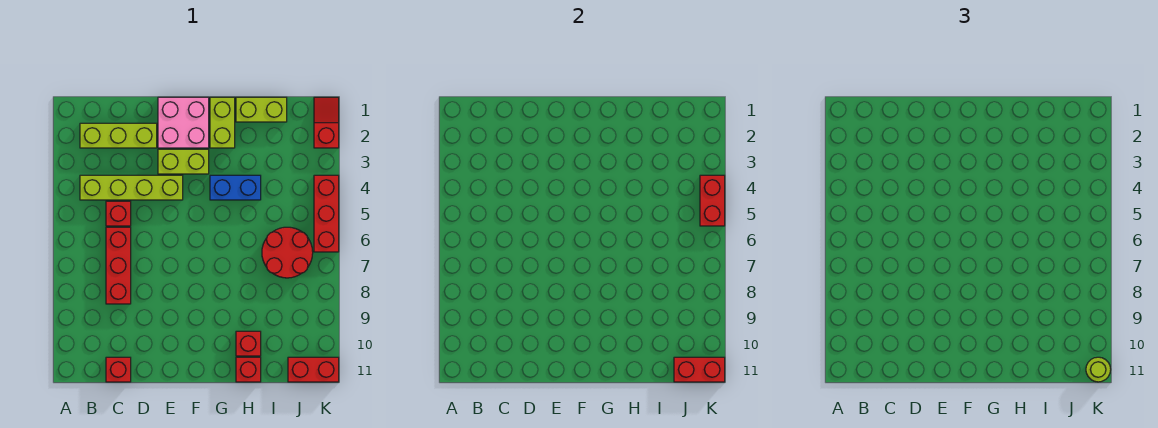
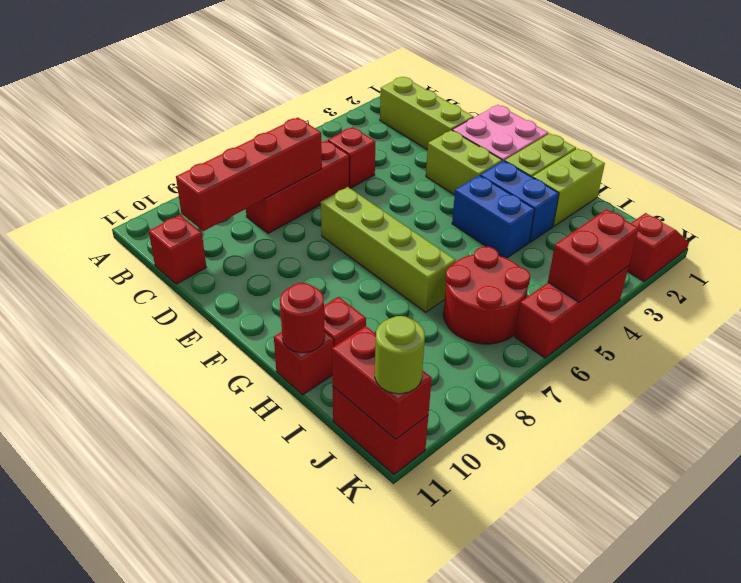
lime 1x4 brick [80,175,183,200] -> lime 1x4 brick moved to [321,187,456,312]
none -> red 1x4 brick [176,117,322,231]
none -> blue 1x2 brick [480,161,559,242]
lime 1x2 brick [236,97,287,122] -> lime 1x2 brick turned to [533,148,605,227]
none -> red 1x1 round brick [280,283,325,353]

